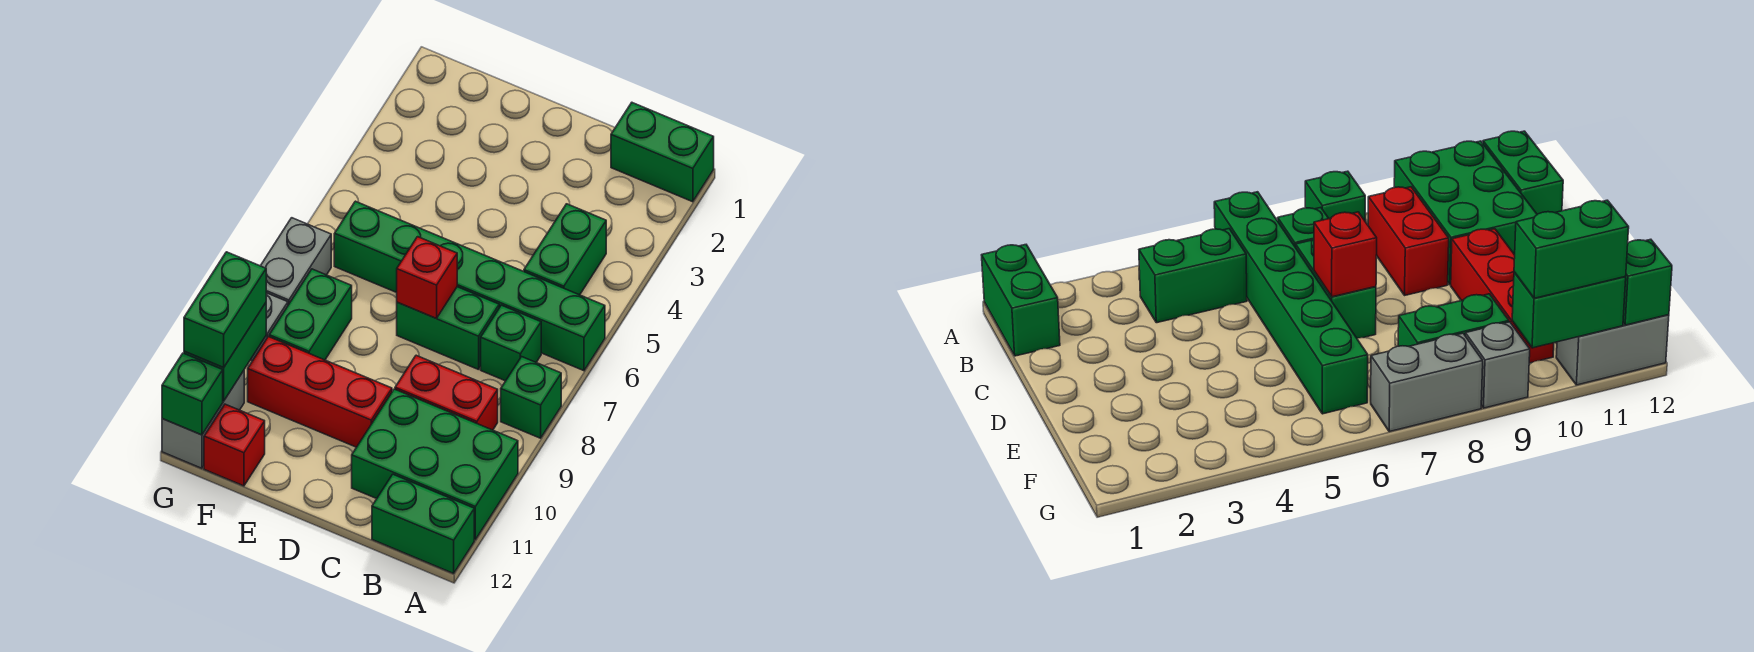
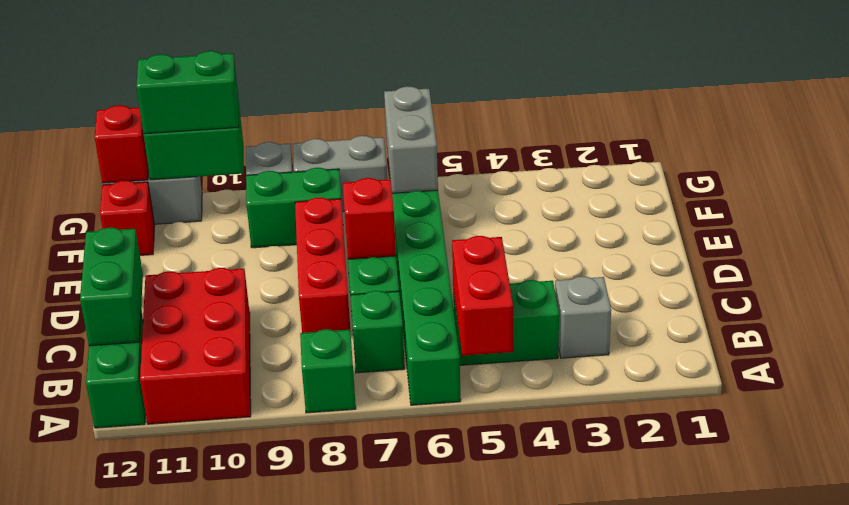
green 1x2 brick [611,103,714,202] -> green 1x2 brick moved to [80,228,143,346]
green 2x3 brick [352,389,518,540] -> red 2x3 brick [140,268,251,424]
none -> grey 1x1 brick [555,276,611,358]
red 1x2 brick [395,355,498,430] -> red 1x2 brick moved to [452,236,513,356]
red 1x3 brick [248,337,392,447] -> red 1x3 brick moved to [295,198,350,333]
none -> grey 1x2 brick [384,86,438,193]
green 1x1 brick [162,353,223,435] -> red 1x1 brick [95,105,149,183]

